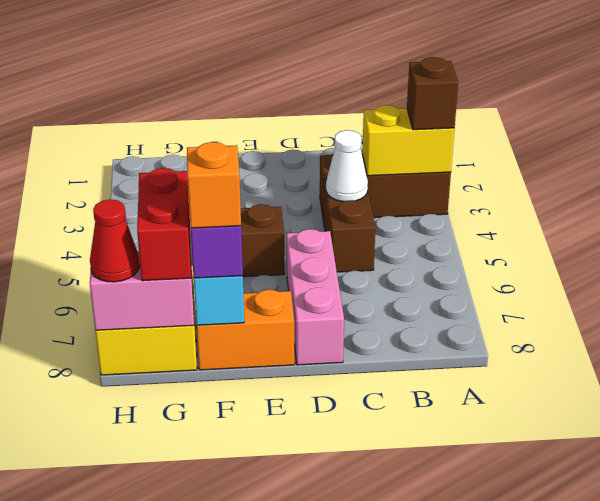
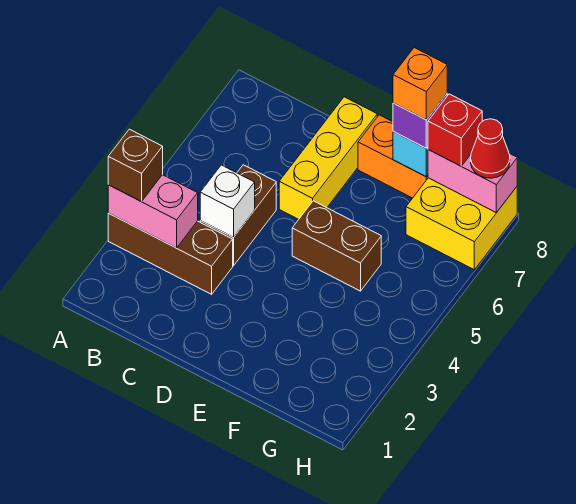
yellow 1x2 brick [362,105,455,176] -> pink 1x2 brick [108,175,198,248]
white 1x1 cone [326,130,368,202] -> white 1x1 brick [200,165,255,237]
pink 1x3 brick [287,229,344,365] -> yellow 1x3 brick [279,97,377,219]
red 1x2 brick [137,168,191,281] -> red 1x1 brick [428,94,482,166]

